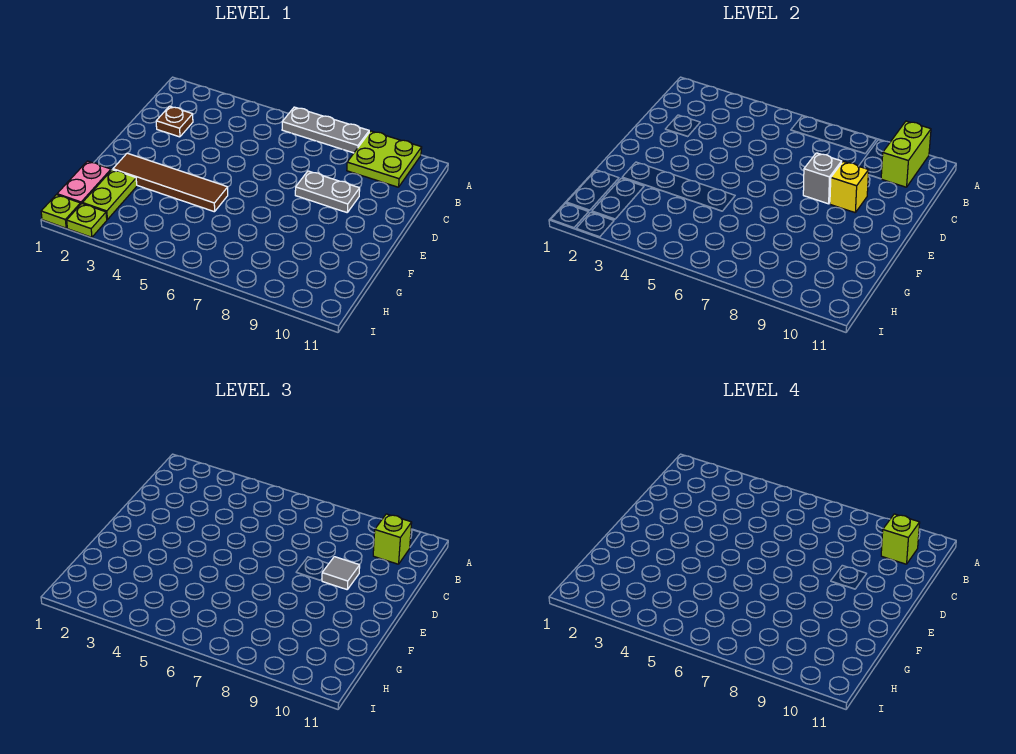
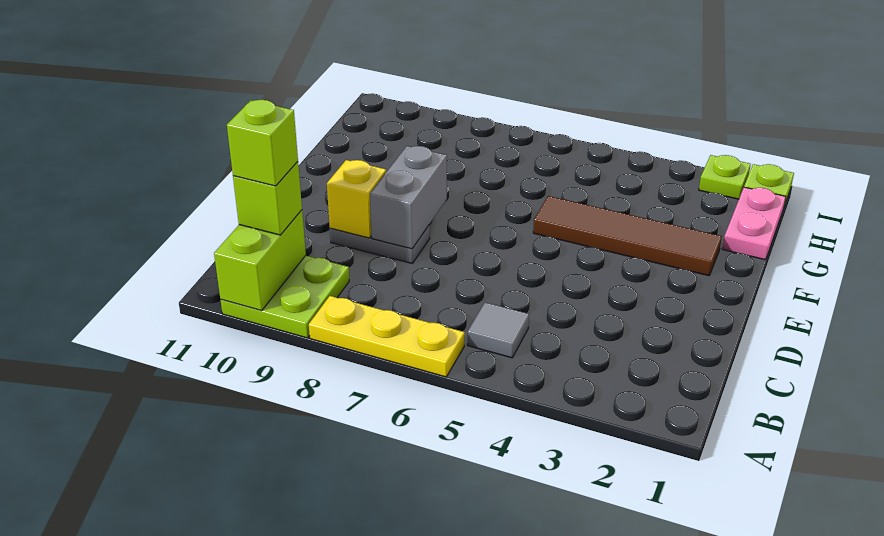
grey 1x3 plate [282,107,369,153] -> yellow 1x3 plate [309,296,465,377]
brown 1x1 plate [156,106,193,137] -> none
grey 1x1 brick [803,153,842,204] -> grey 1x2 brick [370,146,447,249]
grey 1x1 tile [322,557,360,589] -> grey 1x1 tile moved to [467,302,529,358]
lime 1x2 plate [83,170,137,219] -> none

